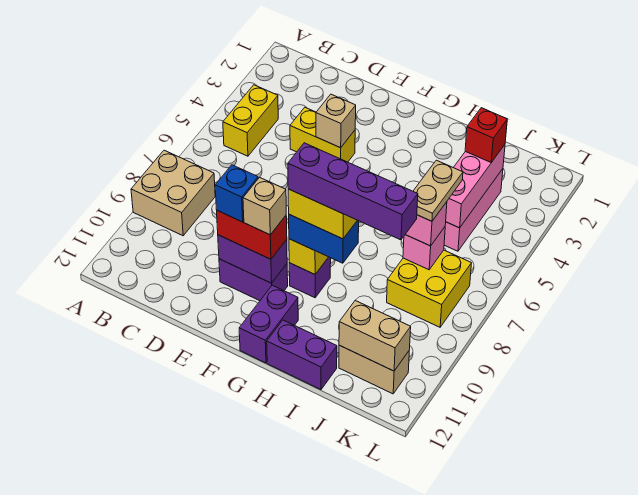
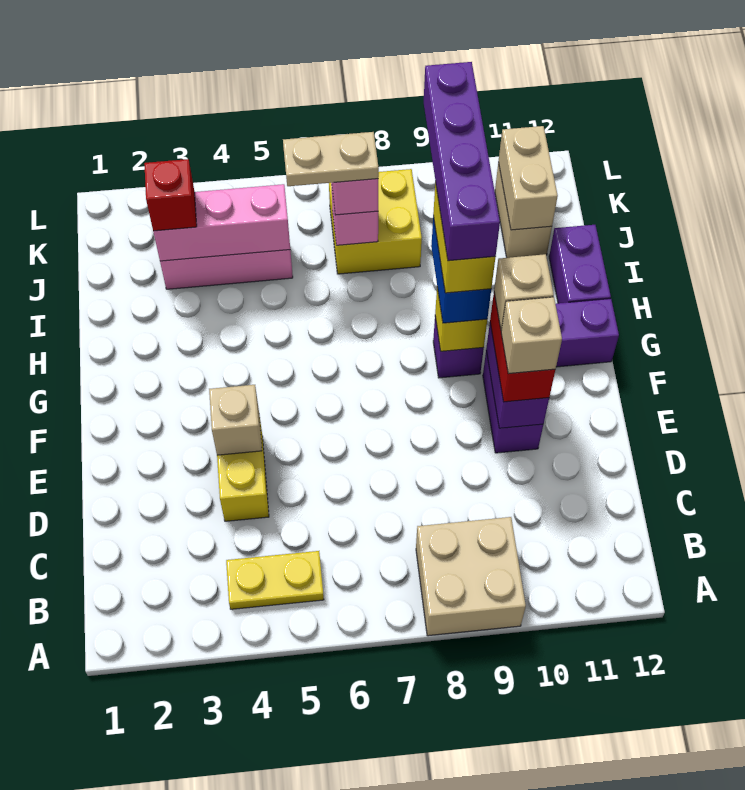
yellow 1x2 brick [223,85,278,156] -> yellow 1x2 plate [226,551,324,609]
blue 1x1 brick [215,165,258,222] -> tan 1x1 brick [501,297,562,374]

